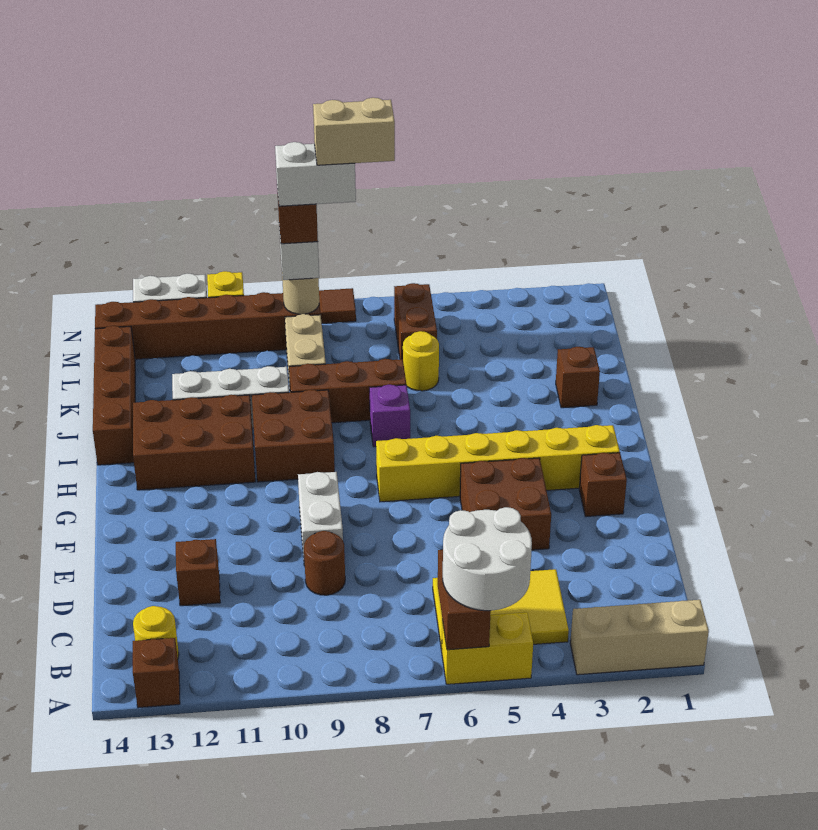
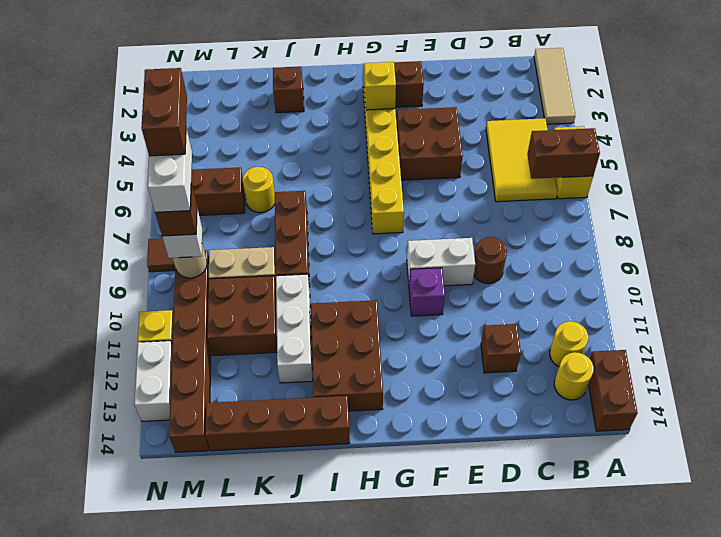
tan 1x3 brick [570,600,709,675] -> tan 1x3 tile [534,48,575,124]
white 2x2 round brick [443,507,532,611] -> none
brown 1x1 brick [133,638,180,708] -> brown 1x2 brick [588,350,638,431]
none -> yellow 1x1 round brick [550,321,588,367]
none -> yellow 1x1 brick [364,62,396,110]
brown 2x2 brick [252,390,335,482] -> brown 2x2 brick moved to [207,276,277,356]
purple 1x1 brick [369,385,410,447] -> purple 1x1 brick moved to [409,268,445,316]
tan 1x2 brick [313,98,395,165] -> brown 1x2 brick [141,68,187,156]

